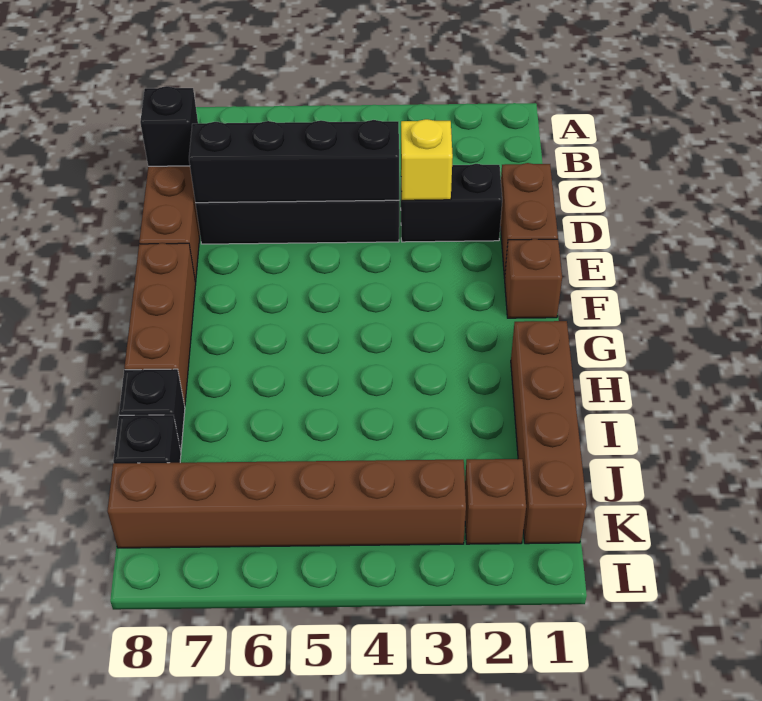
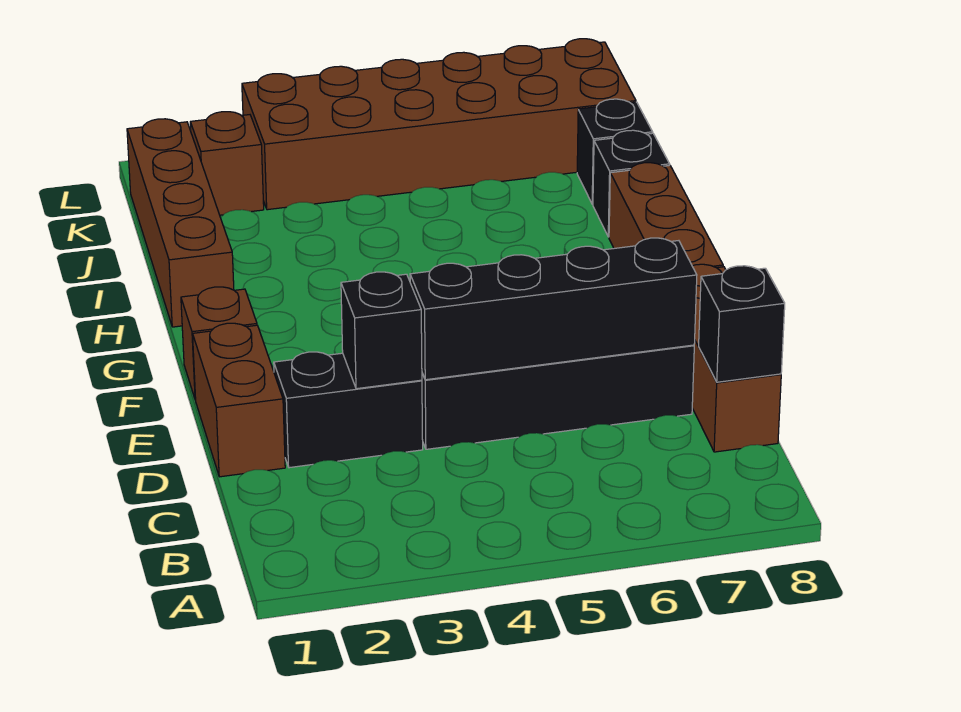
yellow 1x1 brick [401,119,453,200] -> black 1x1 brick [341,272,422,389]
brown 1x6 brick [107,460,466,548] -> brown 2x6 brick [242,39,636,210]

